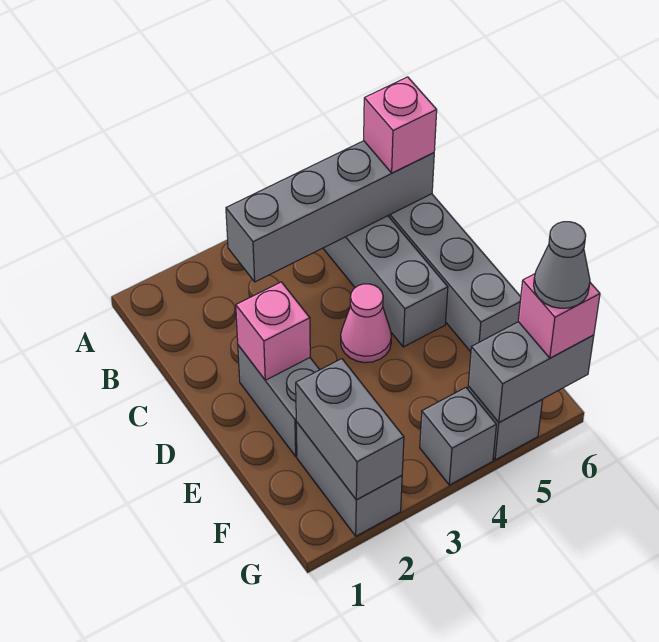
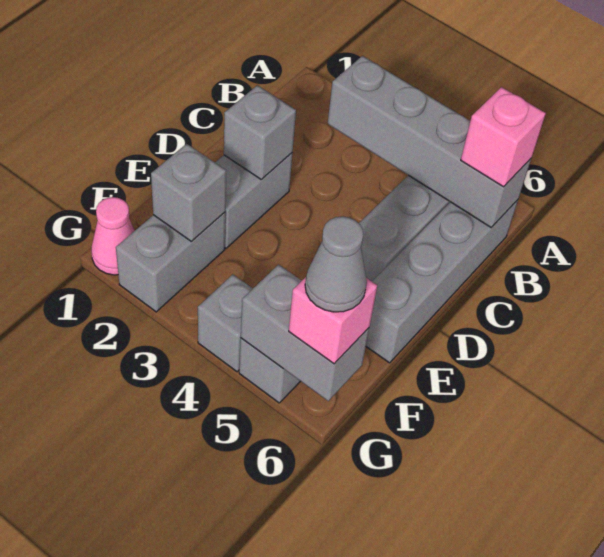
pink 1x1 brick [236,282,310,380] -> grey 1x1 brick [224,85,296,180]
pink 1x1 cone [341,284,391,363] -> pink 1x1 cone moved to [92,197,135,275]
grey 1x2 brick [296,359,404,500] -> grey 1x1 brick [151,144,226,242]

